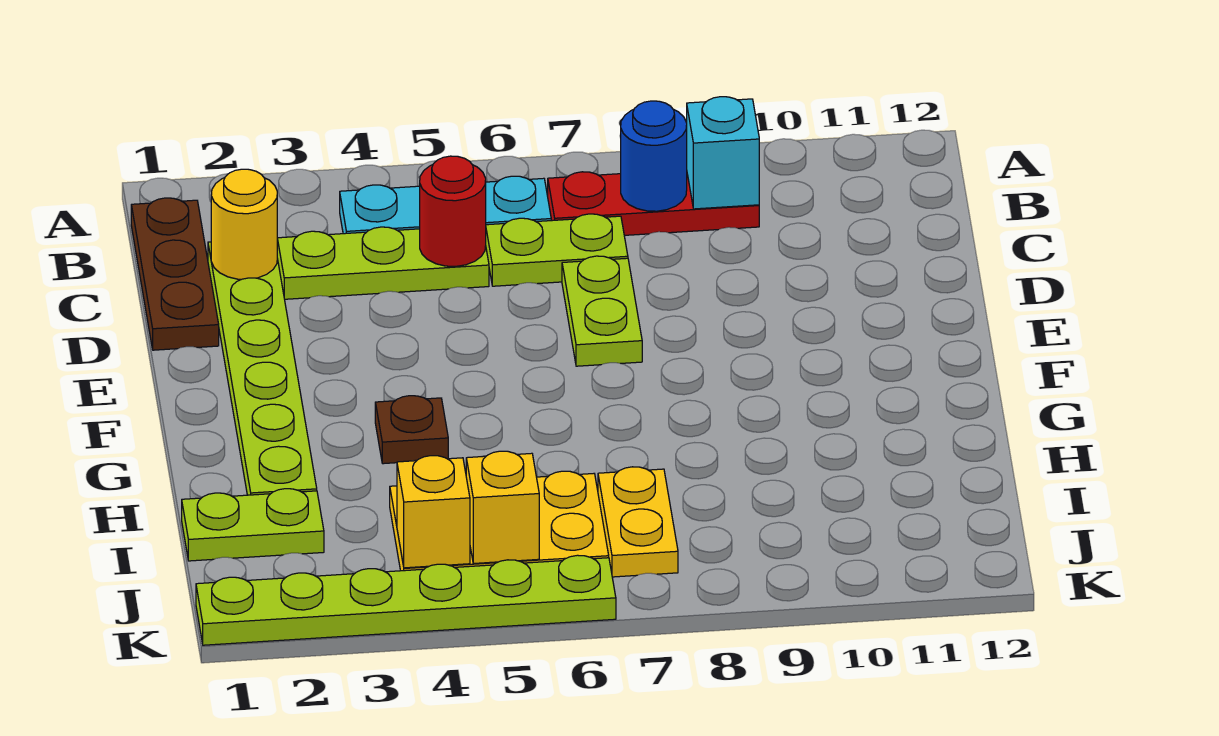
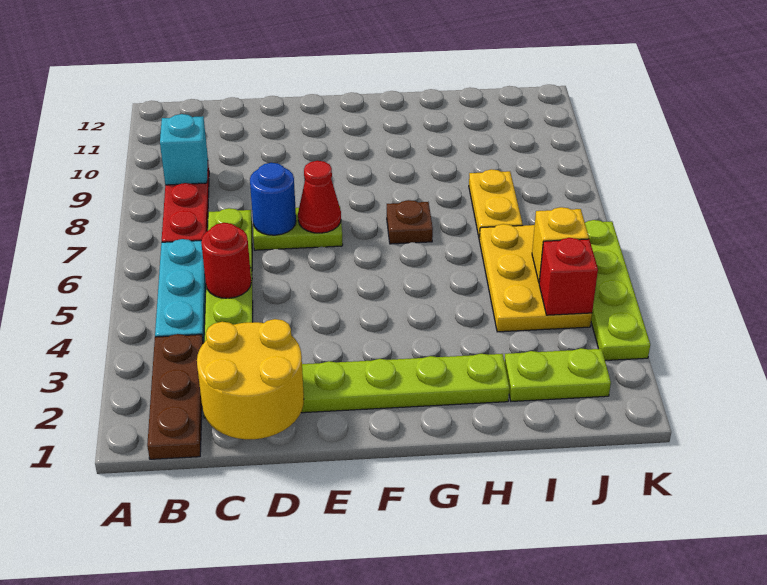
brown 1x3 plate [131,198,219,350] -> brown 1x3 plate turned to [147,334,203,459]
blue 1x1 round brick [621,101,687,211] -> blue 1x1 round brick moved to [250,163,296,235]
yellow 1x1 round brick [211,169,277,279] -> yellow 2x2 round brick [197,319,304,439]
none -> red 1x1 cone [298,161,341,233]
brown 1x1 plate [375,396,448,464] -> brown 1x1 plate moved to [387,200,433,244]
lime 1x2 plate [182,489,324,561] -> lime 1x2 plate turned to [504,348,611,401]
yellow 1x2 plate [598,467,678,577] -> yellow 1x2 plate turned to [469,169,523,239]
yellow 1x1 brick [397,456,470,568] -> red 1x1 brick [539,238,598,315]
lime 1x6 plate [196,555,616,645] -> lime 1x4 plate [585,220,650,360]

